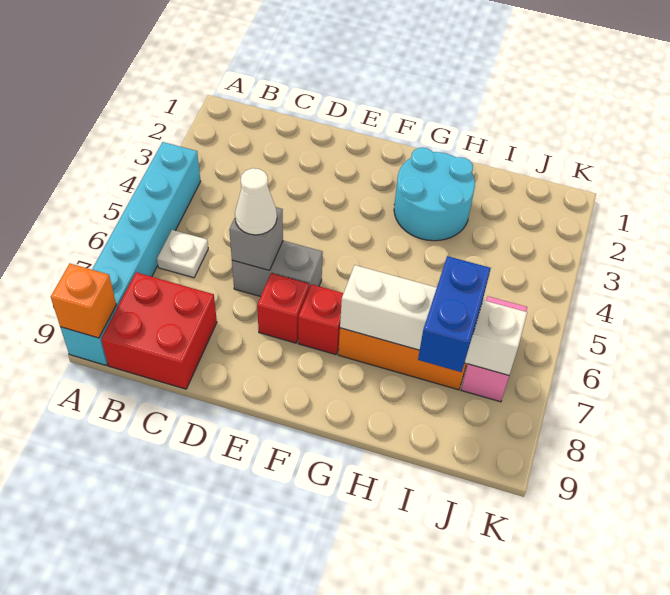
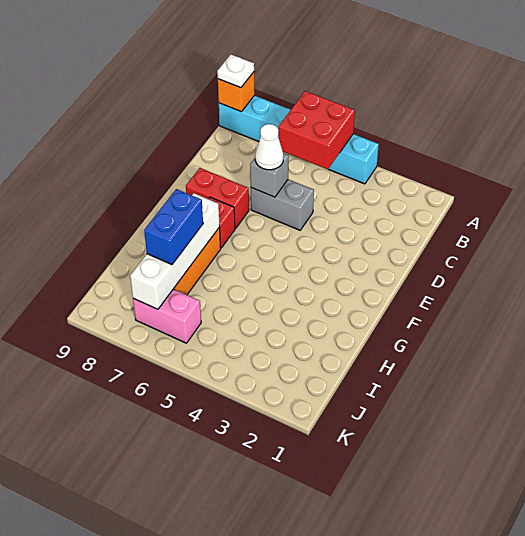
white 1x1 plate [157,230,208,278] -> white 1x1 plate moved to [217,55,254,88]
red 2x2 brick [101,272,217,389] -> red 2x2 brick moved to [279,91,355,169]
grey 1x2 brick [232,241,323,297] -> grey 1x2 brick turned to [251,179,314,230]
red 1x1 brick [257,273,309,343] -> red 1x2 brick [186,168,249,229]
cyan 2x2 round brick [394,148,475,241] -> none
blue 1x2 brick [418,256,491,372] -> blue 1x2 brick turned to [144,189,203,265]

